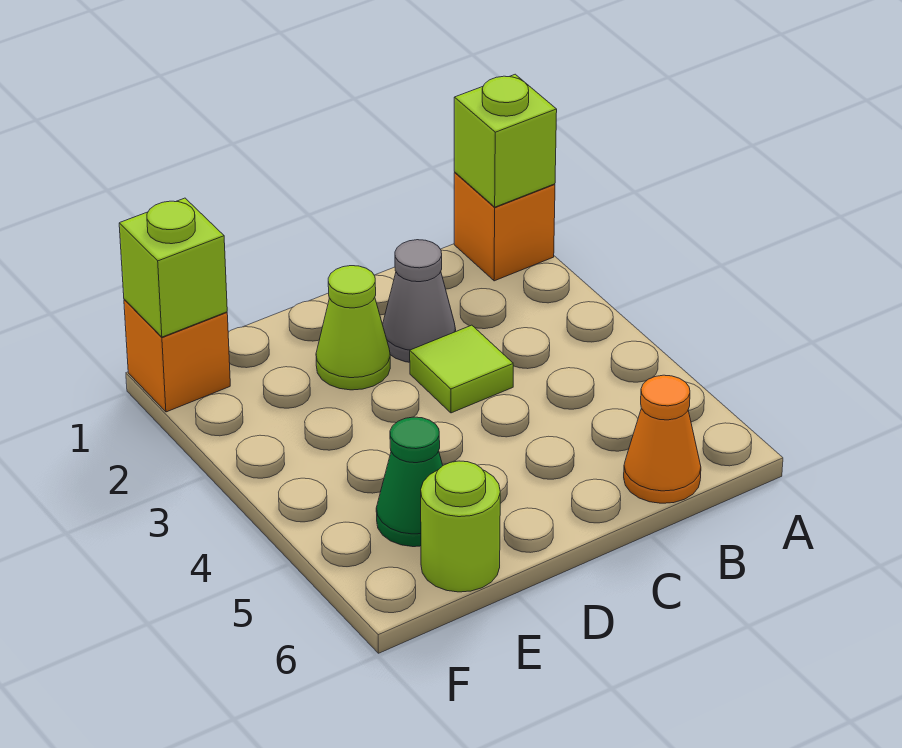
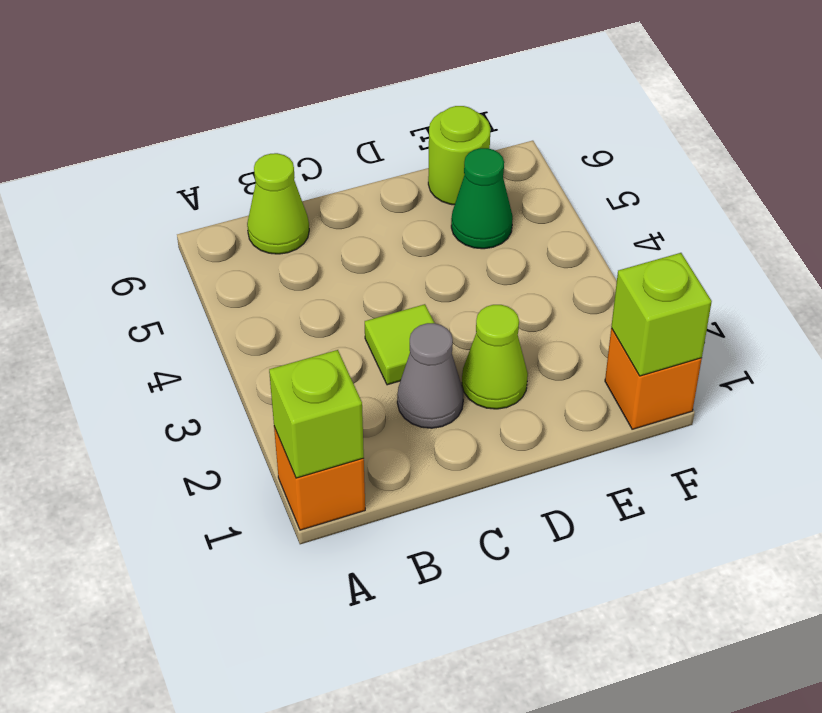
orange 1x1 cone [624,375,701,503] -> lime 1x1 cone [247,153,309,254]

